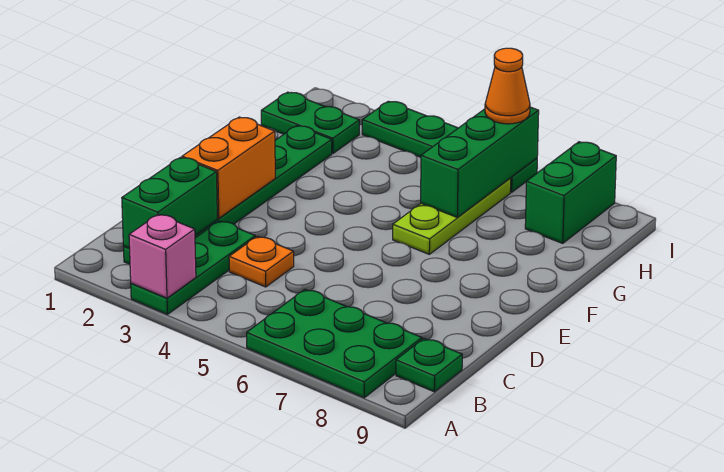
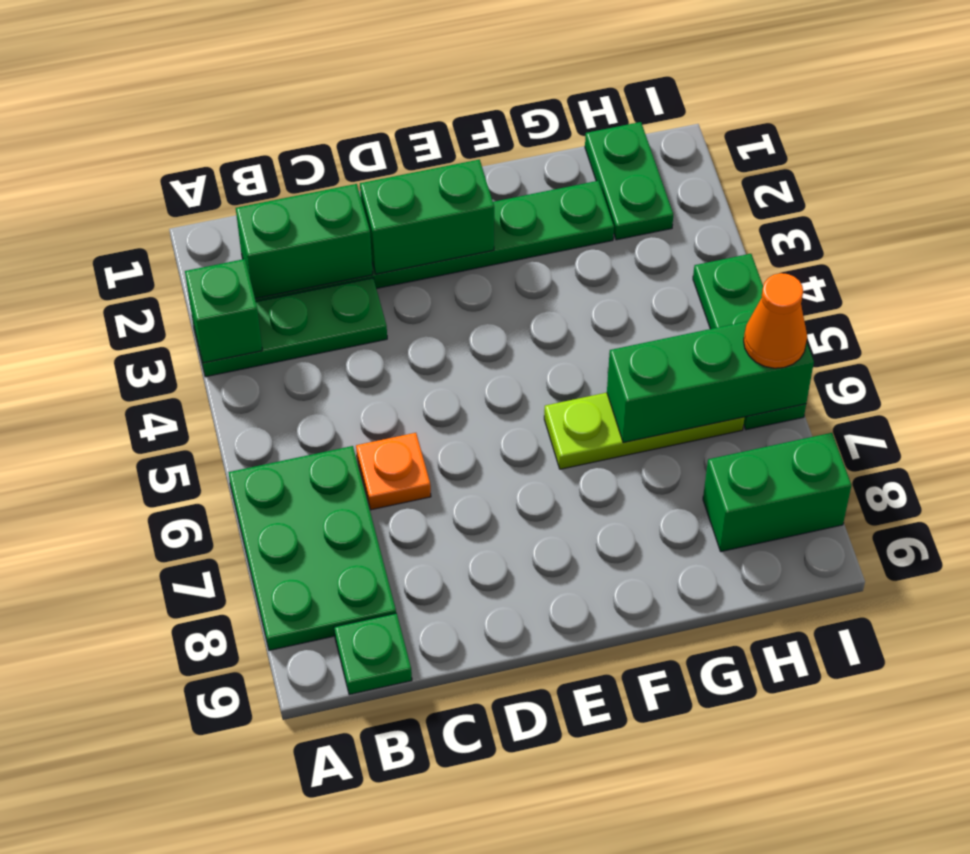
pink 1x1 brick [129,214,196,298] -> green 1x1 brick [185,259,262,363]
orange 1x1 plate [229,236,294,287] -> orange 1x1 plate moved to [356,433,431,510]
orange 1x2 brick [182,117,275,218] -> green 1x2 brick [360,160,494,274]
green 1x4 plate [362,101,537,192] -> green 1x3 plate [693,254,806,430]

